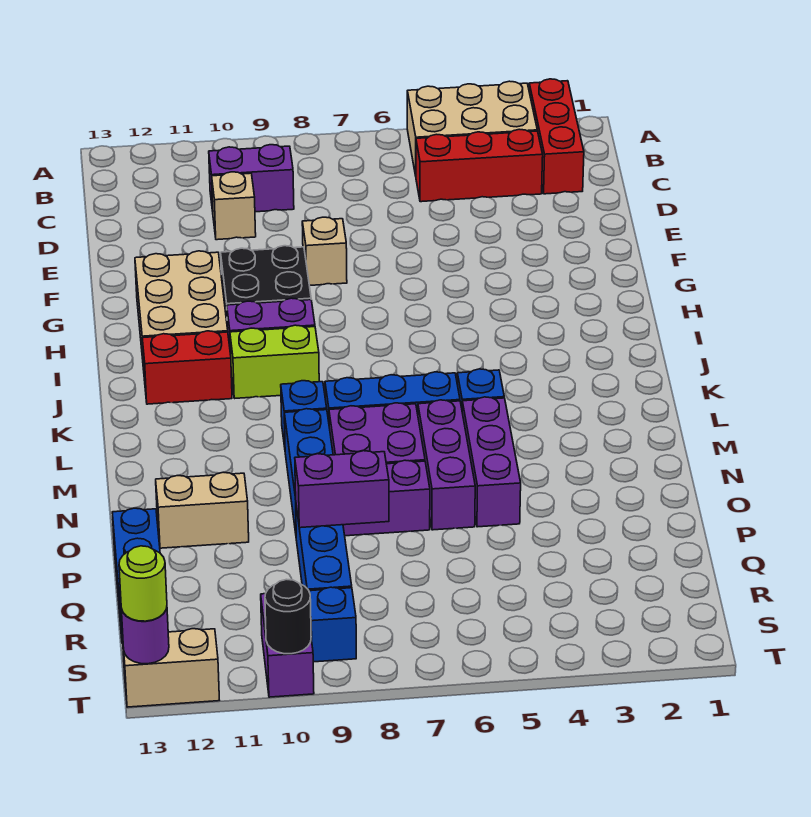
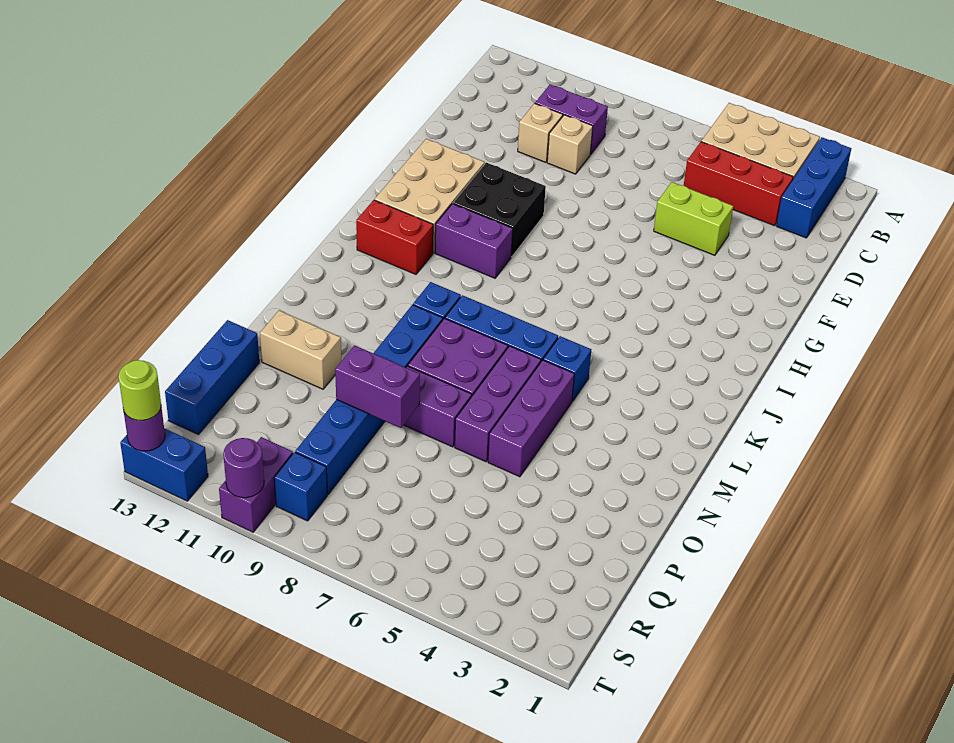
red 1x3 brick [529,79,584,194] -> blue 1x3 brick [776,137,851,238]
tan 1x1 brick [302,217,347,286] -> tan 1x1 brick moved to [547,115,593,174]
lime 1x2 brick [230,325,319,398] -> lime 1x2 brick moved to [654,182,733,255]
black 1x1 round brick [265,579,311,654] -> purple 1x1 round brick [223,438,264,498]
tan 1x2 brick [123,629,219,707] -> blue 1x2 brick [120,428,208,501]

